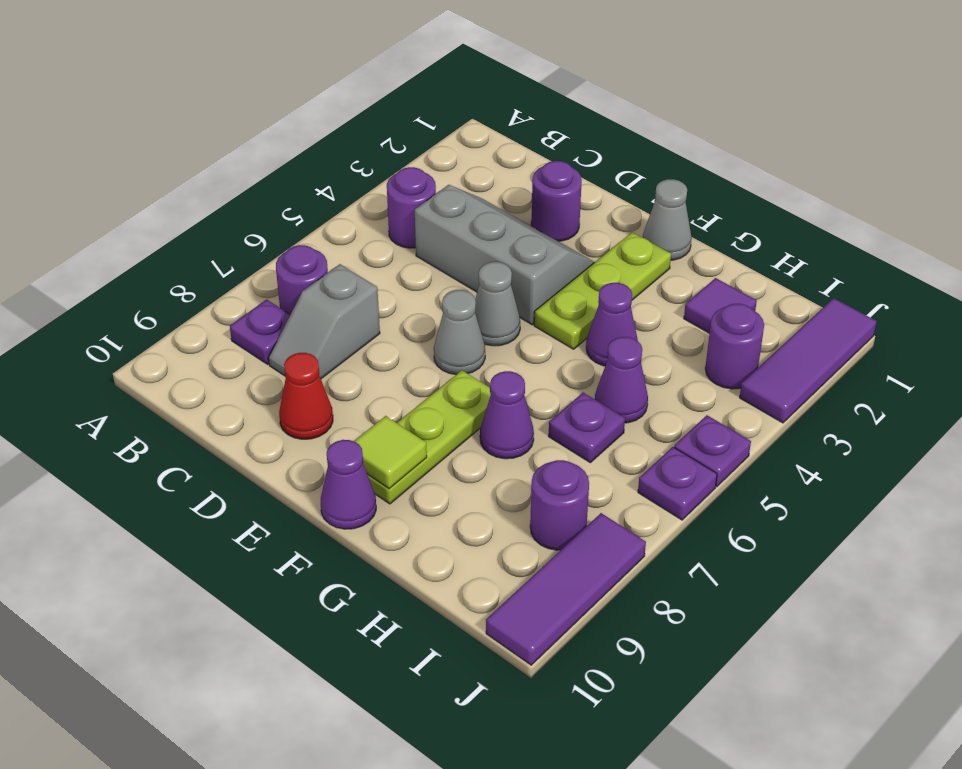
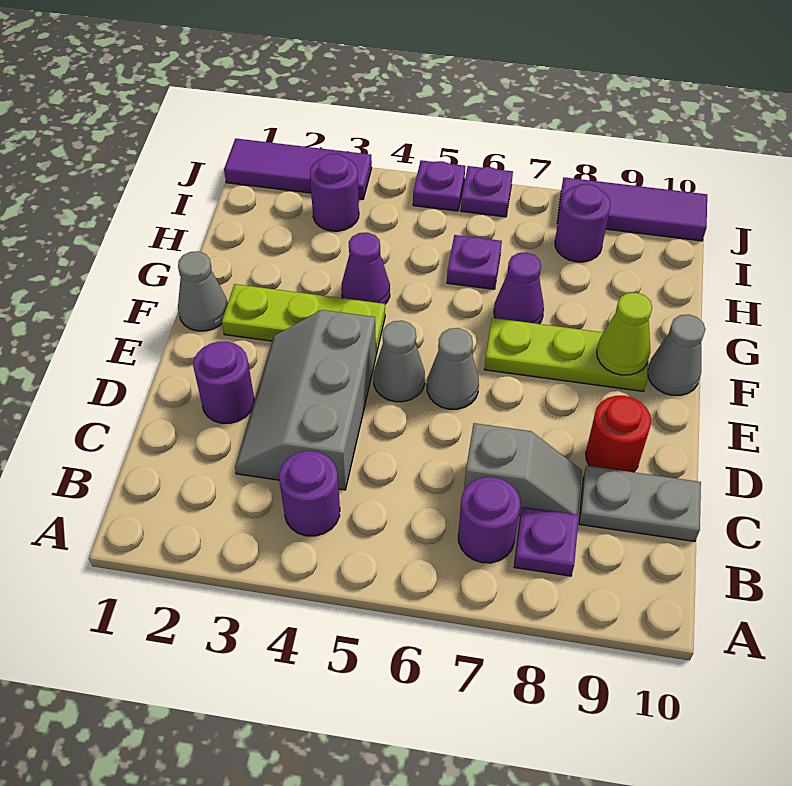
none -> grey 1x2 plate [579,466,701,542]
red 1x1 cone [279,353,333,439] -> red 1x1 round brick [586,396,651,472]
lime 1x1 tile [354,416,427,489] -> lime 1x1 cone [597,293,652,375]
purple 1x1 cone [321,440,376,529] -> grey 1x1 cone [648,314,705,395]
purple 1x1 tile [684,278,757,333] -> none
purple 1x1 cone [595,337,648,423] -> none

